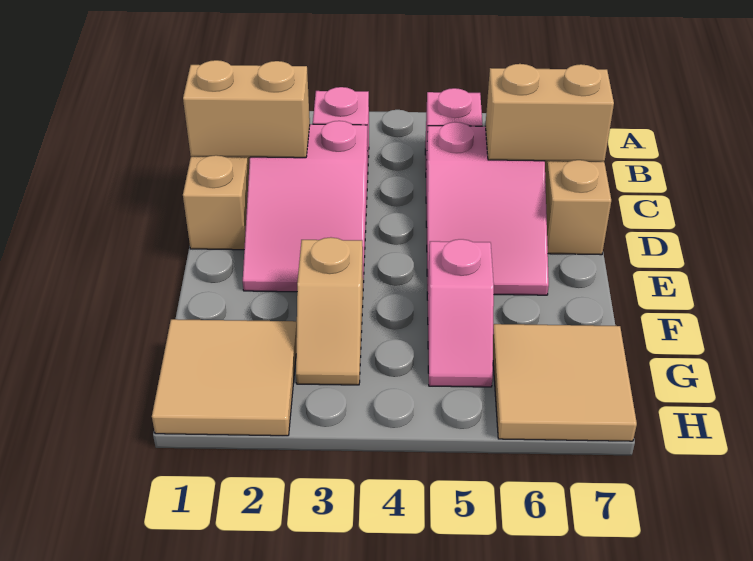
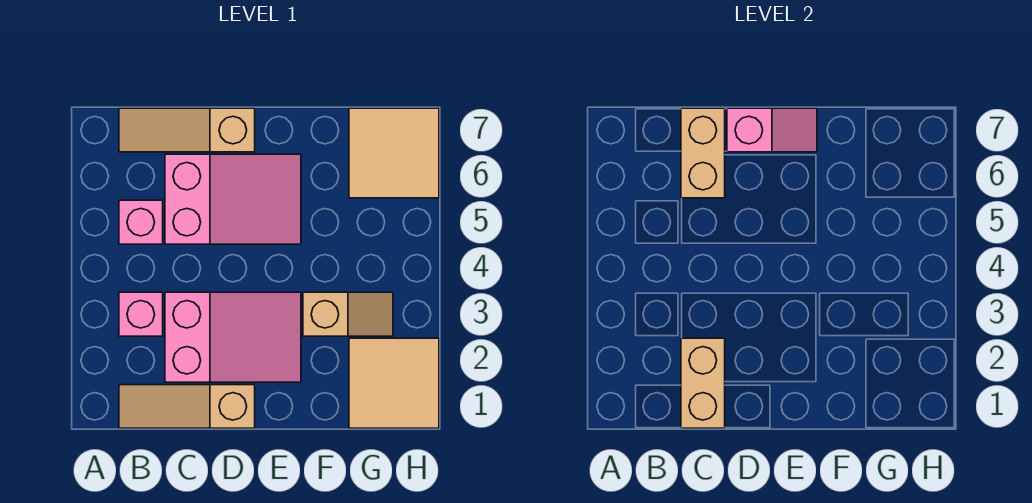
pink 1x2 slope [427,239,494,387] -> pink 1x2 slope moved to [727,108,817,152]

